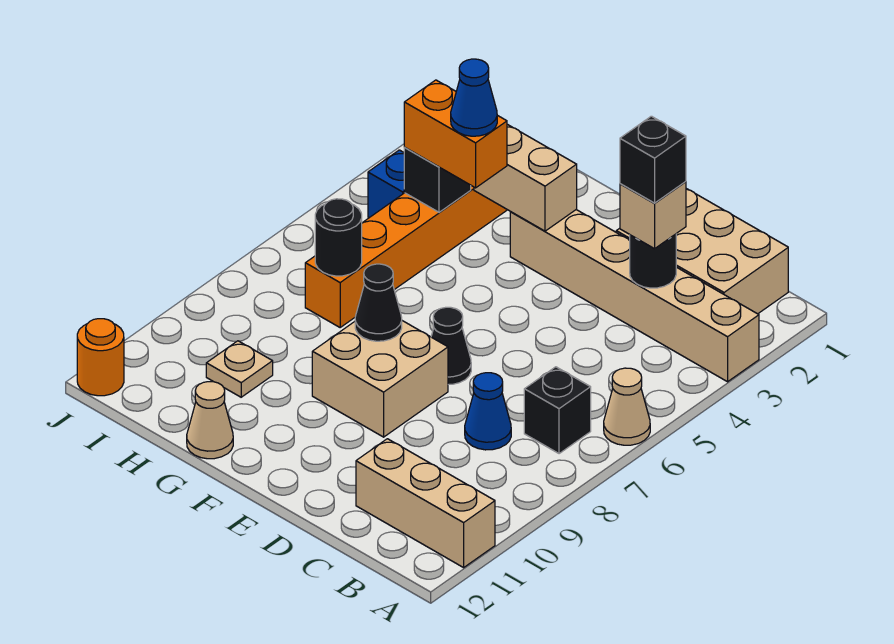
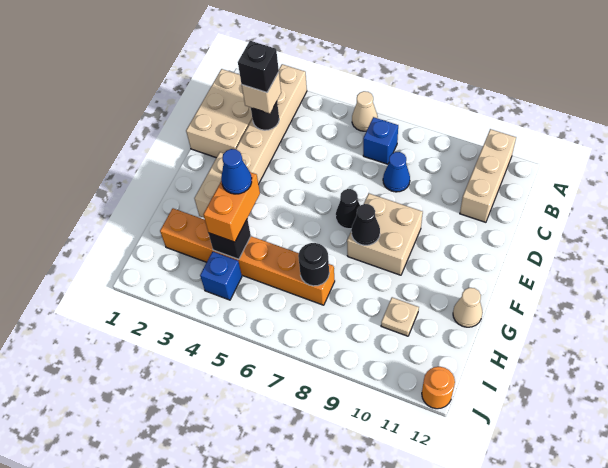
black 1x1 brick [524,367,591,454] -> blue 1x1 brick [363,117,398,164]

